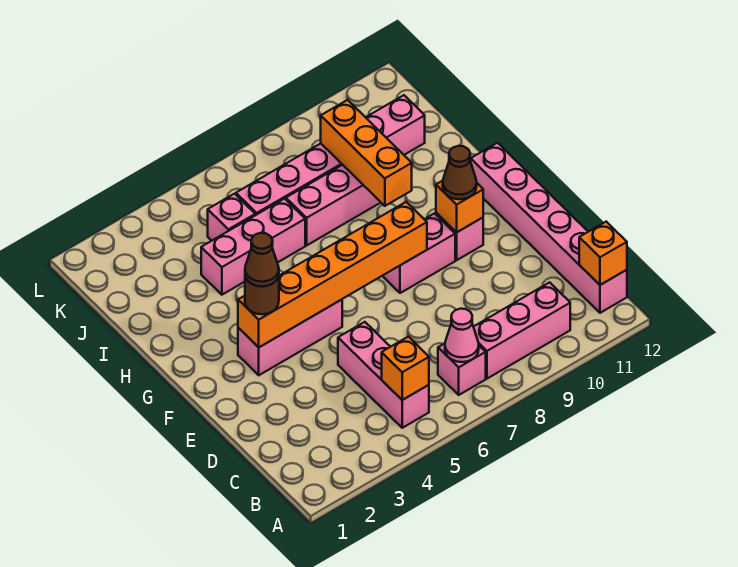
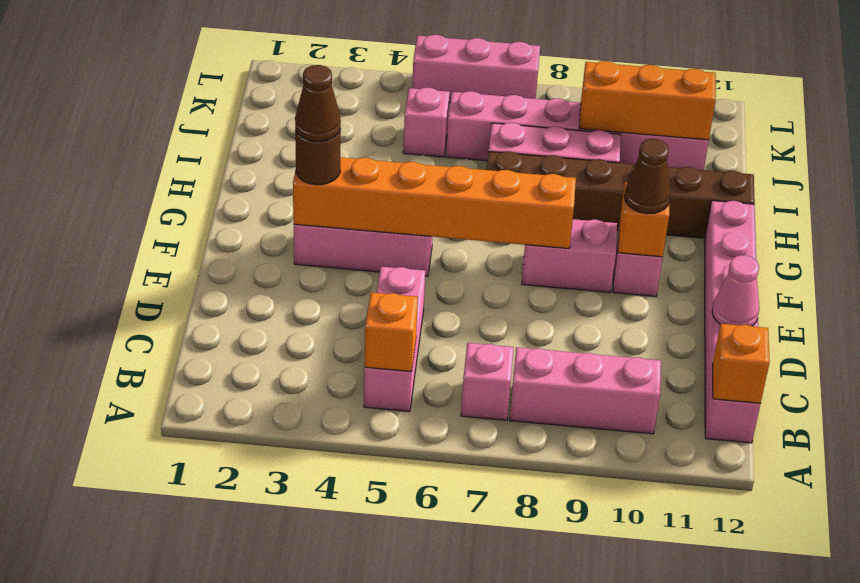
pink 1x1 cone [445,309,479,362] -> pink 1x1 cone moved to [712,255,759,326]
none -> brown 1x6 brick [486,151,755,238]
orange 1x3 brick [321,100,412,206] -> orange 1x3 brick turned to [579,61,716,140]
pink 1x3 brick [201,199,305,295] -> pink 1x3 brick moved to [412,35,540,102]

